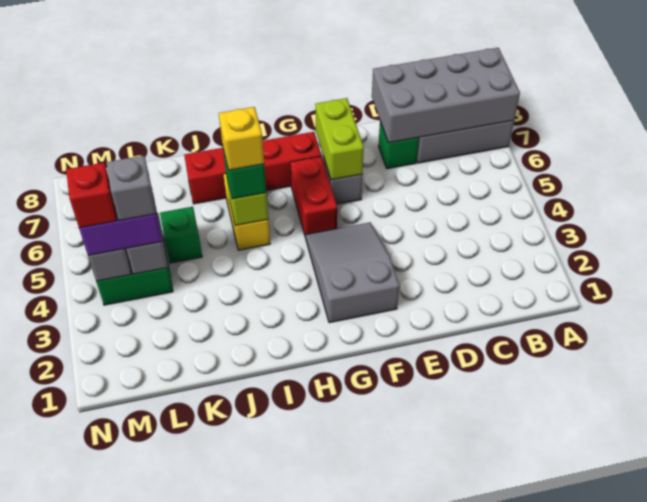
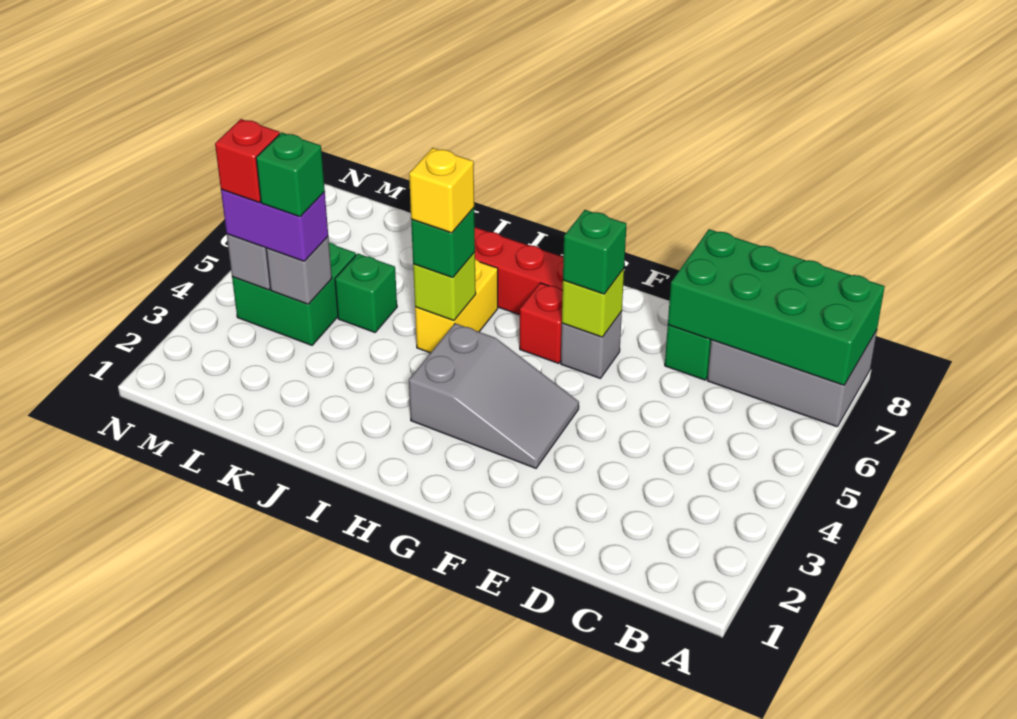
grey 2x4 brick [372,48,520,143] -> green 2x4 brick [668,229,885,385]
grey 2x3 slope [306,222,399,323] -> grey 2x3 slope turned to [409,323,579,468]
lime 1x2 brick [315,98,364,180] -> lime 1x1 brick [562,269,624,337]
none -> green 1x1 brick [563,210,626,294]
red 1x2 brick [290,156,337,237] -> red 1x1 brick [520,283,563,363]
grey 1x1 brick [107,156,156,221] -> green 1x1 brick [256,132,325,217]

